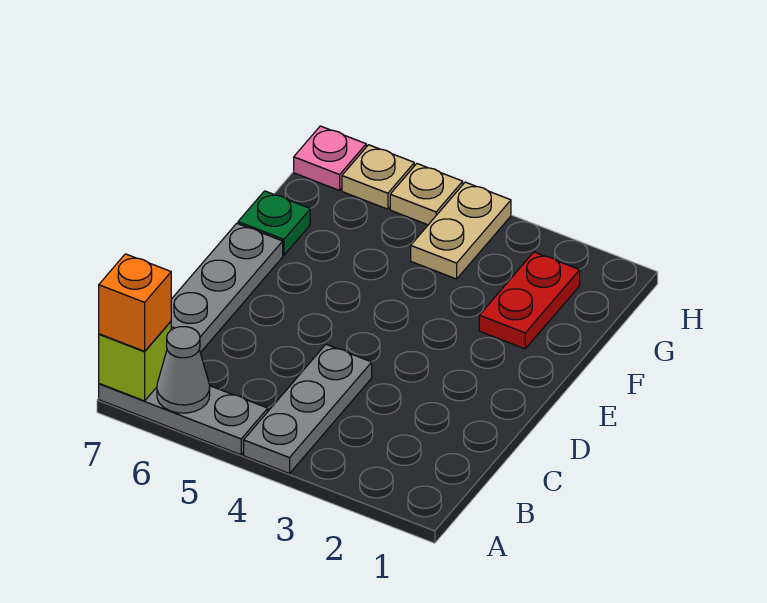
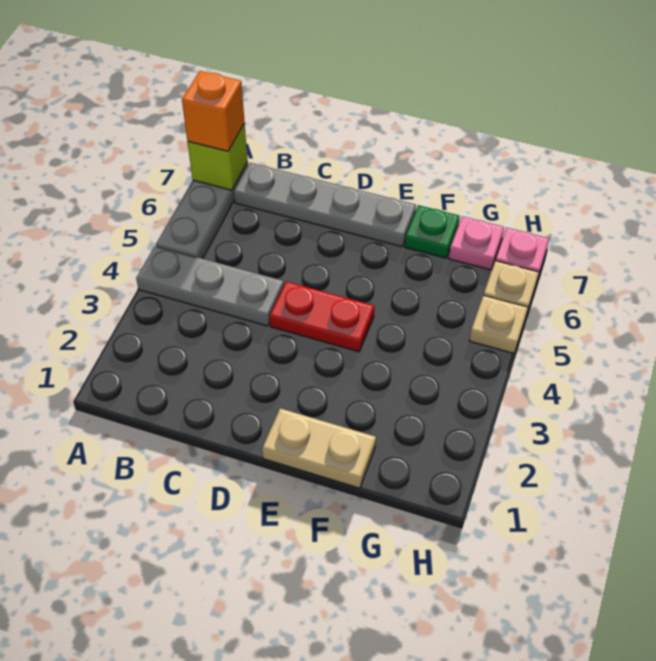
grey 1x1 cone [157,327,210,413] -> none
red 1x2 plate [479,252,580,349] -> red 1x2 plate moved to [270,282,374,352]
tan 1x2 plate [411,182,511,279] -> tan 1x2 plate moved to [262,408,376,488]
none -> pink 1x1 plate [449,216,504,270]

